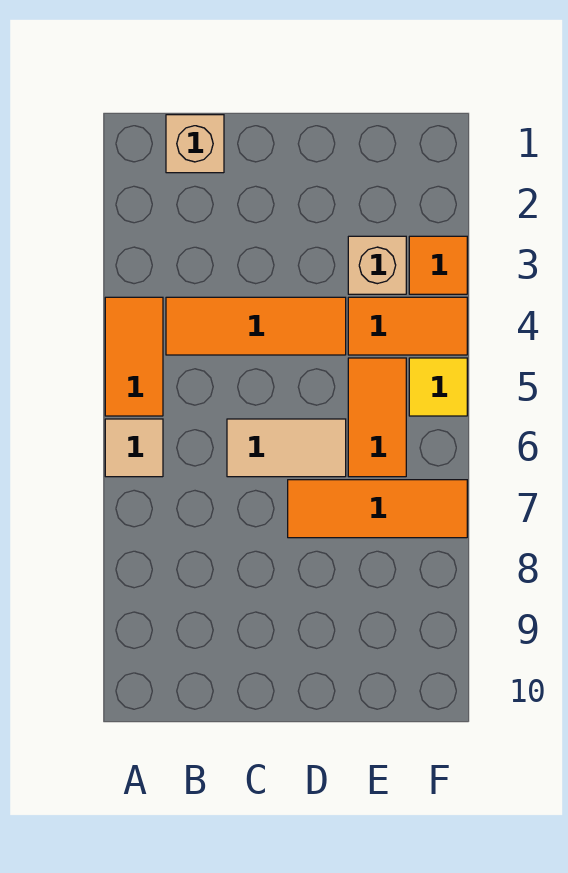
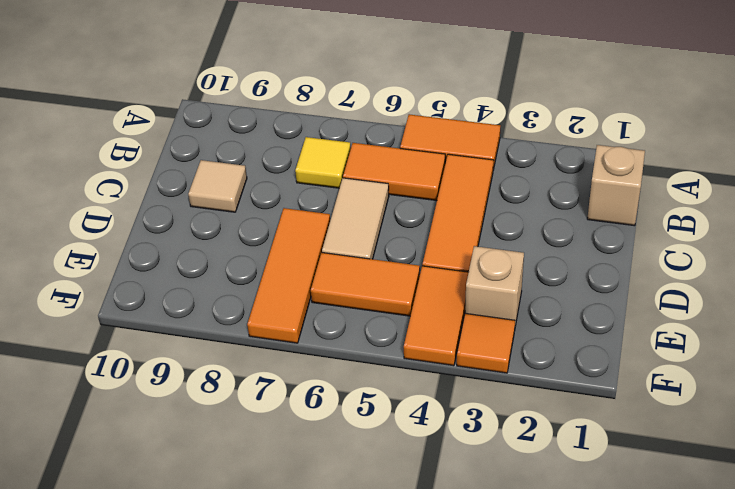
tan 1x1 tile [105,419,163,477] -> tan 1x1 tile moved to [188,160,247,212]
none -> orange 1x2 tile [343,143,445,201]
yellow 1x1 tile [409,358,467,416] -> yellow 1x1 tile moved to [295,137,351,188]

